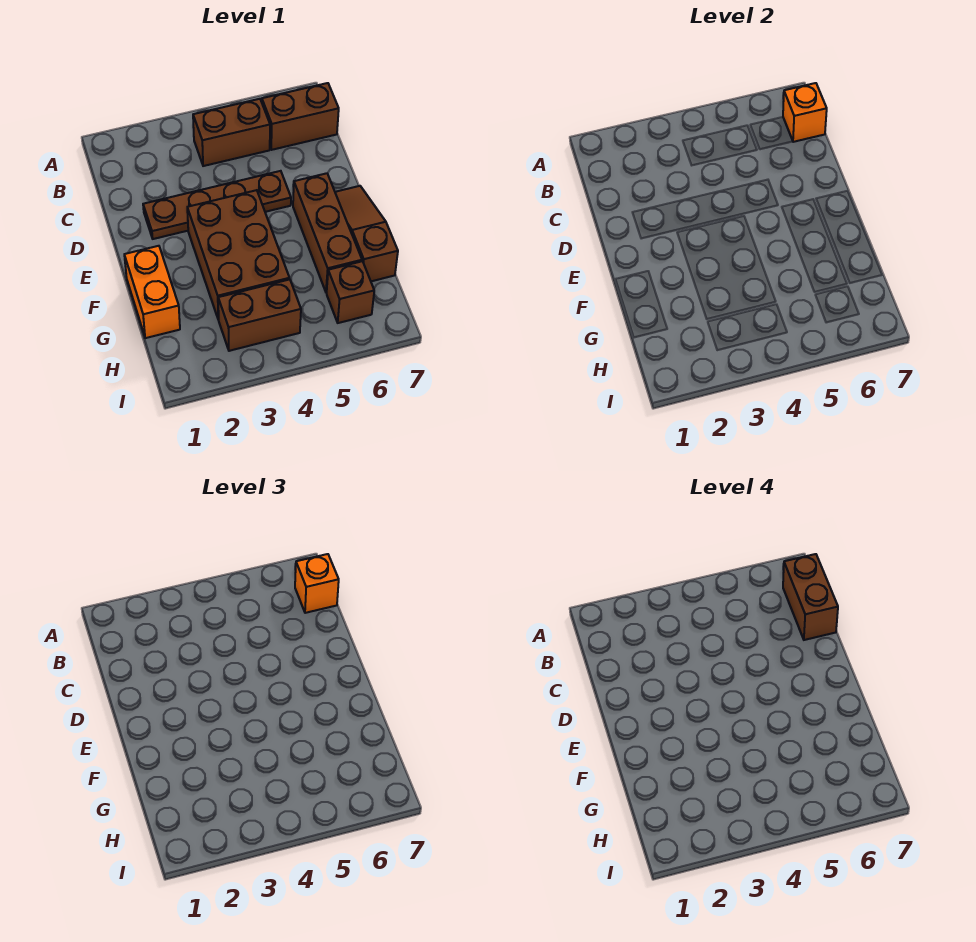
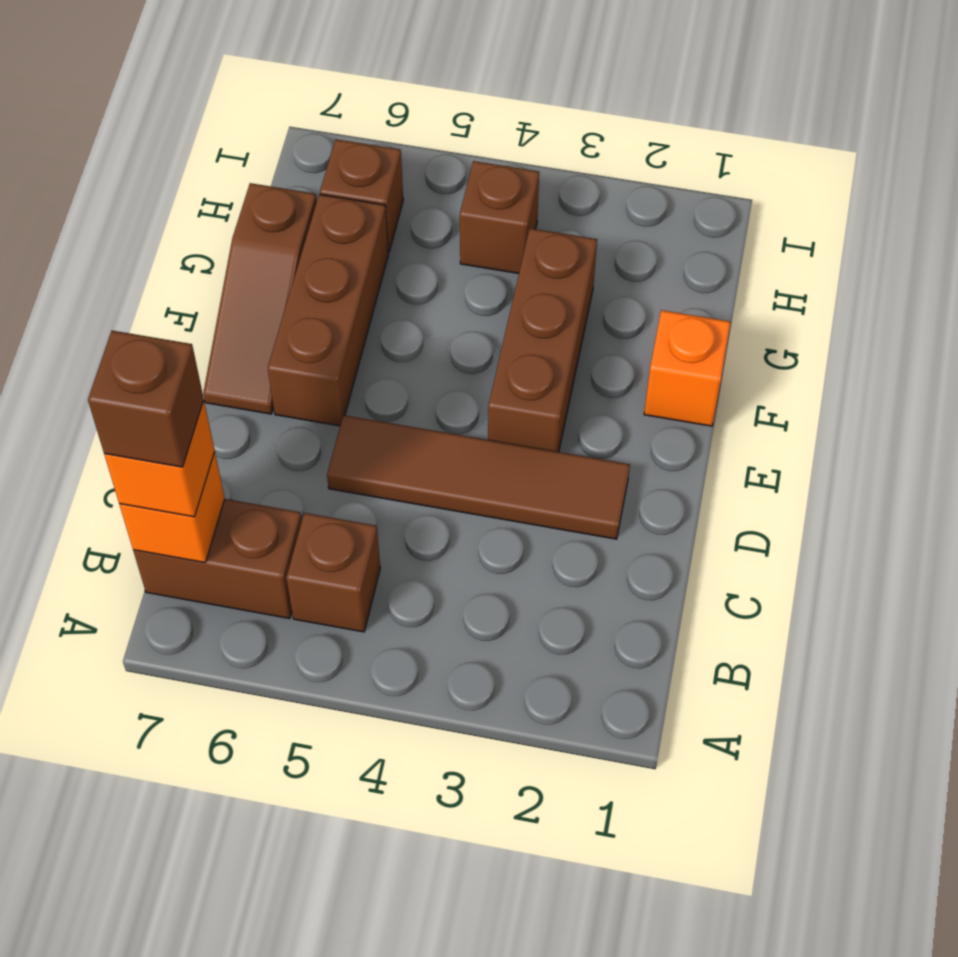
brown 1x2 brick [193,99,270,166] -> brown 1x1 brick [286,513,380,632]
brown 1x2 brick [783,554,838,640] -> brown 1x1 brick [88,331,204,467]
brown 1x4 plate [143,171,291,239] -> brown 1x4 tile [327,415,630,539]
brown 2x3 brick [187,190,289,320] -> brown 1x3 brick [488,228,597,452]
orange 1x2 brick [124,246,180,338] -> orange 1x1 brick [644,310,731,426]
brown 1x2 brick [218,279,301,351] -> brown 1x1 brick [460,161,539,274]

